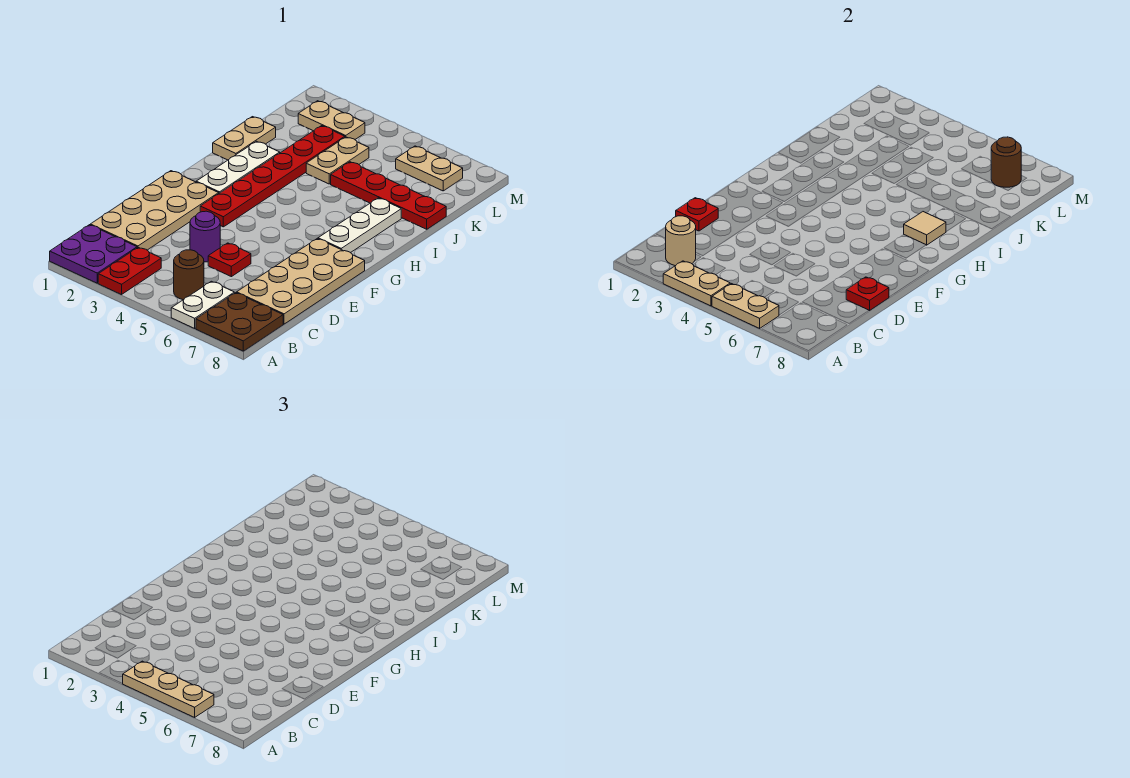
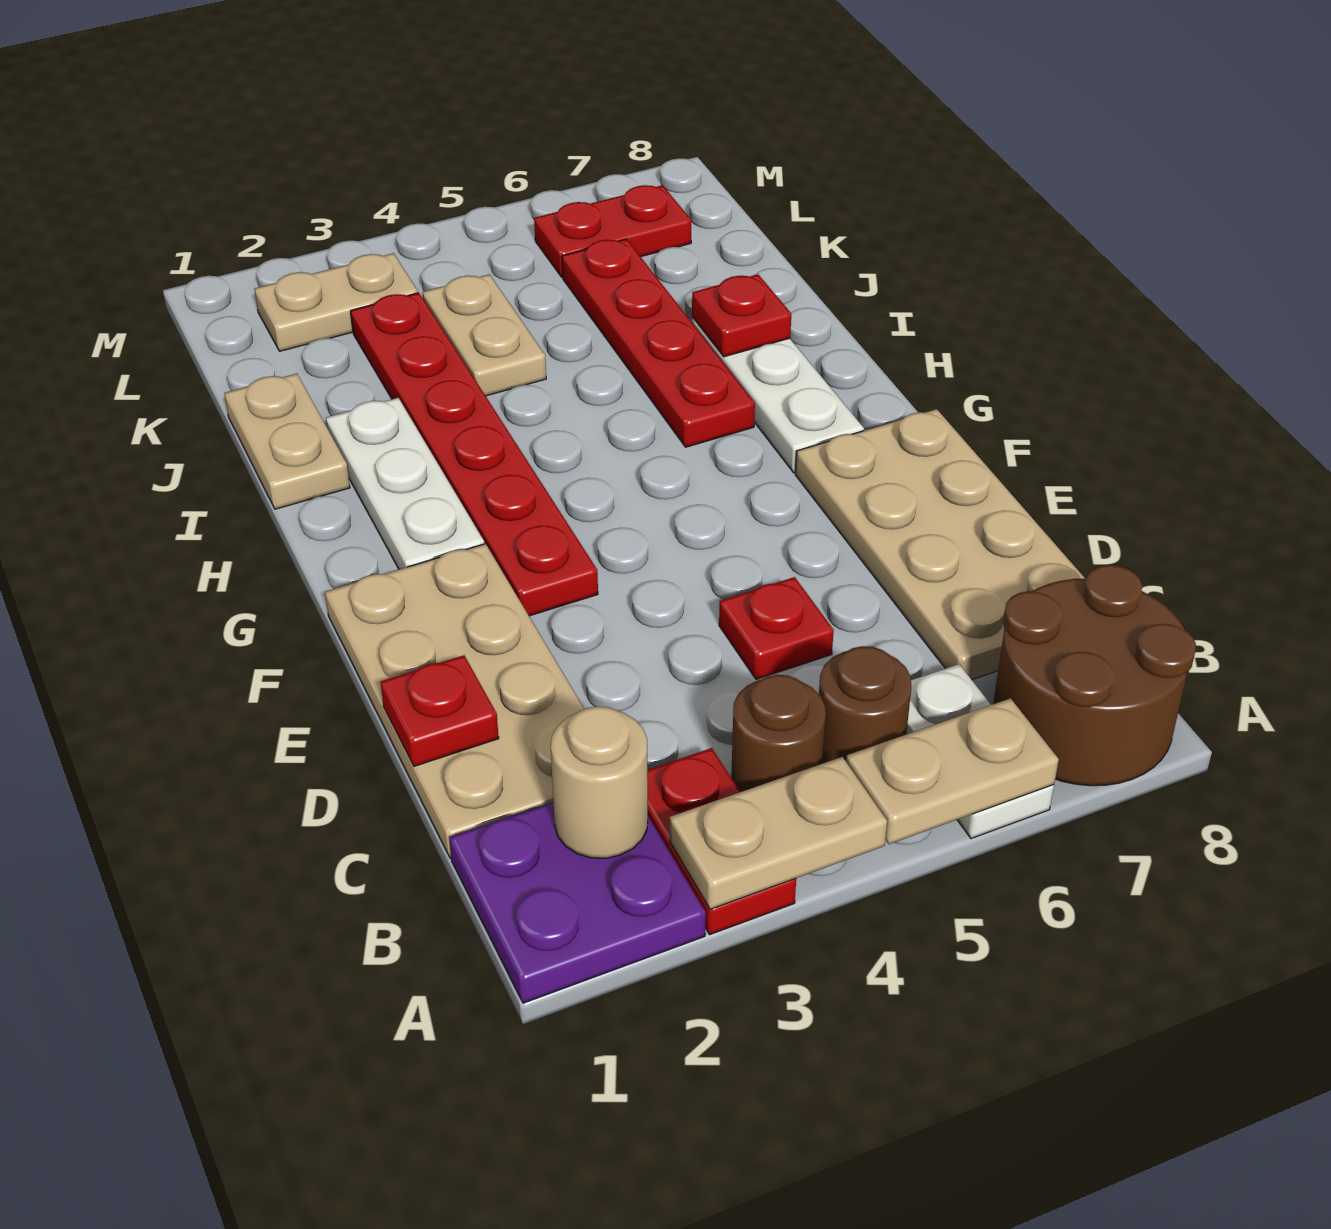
tan 1x3 plate [123,661,214,717] -> none
brown 2x2 plate [196,293,283,351] -> brown 2x2 round brick [993,565,1196,786]
purple 1x1 round brick [190,211,220,262] -> none
red 1x1 plate [846,277,889,311] -> red 1x1 plate moved to [692,274,791,357]
tan 1x1 tile [904,212,946,245] -> none
red 1x4 plate [331,162,446,229] -> red 1x4 plate turned to [562,239,755,447]
tan 1x2 plate [396,146,463,191] -> red 1x2 plate [534,185,691,277]
brown 1x1 round brick [991,137,1021,187] -> brown 1x1 round brick moved to [731,675,826,792]

